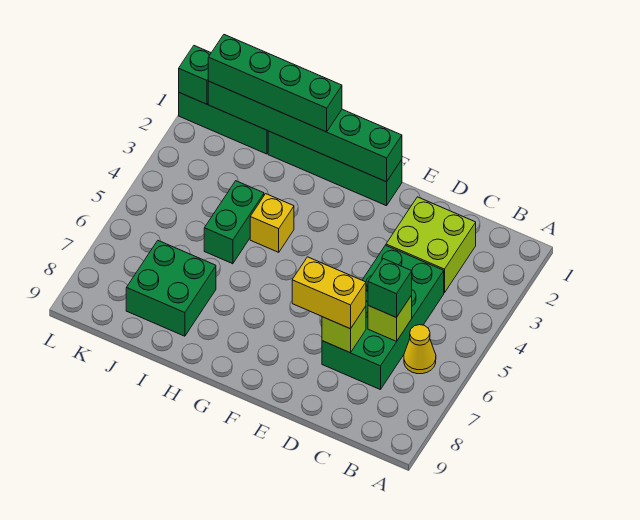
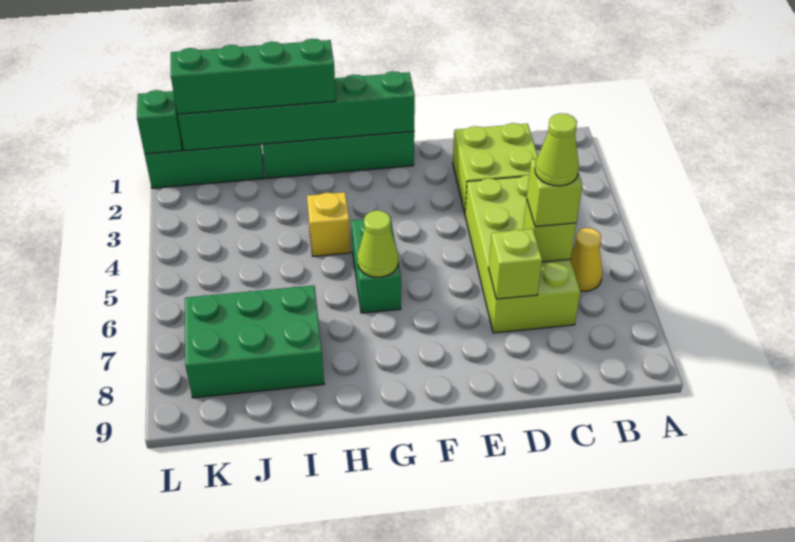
green 2x4 brick [322,245,444,390] -> lime 2x4 brick [465,175,580,333]
green 1x1 brick [368,259,412,318] -> lime 1x1 brick [527,159,582,227]
none -> lime 1x1 cone [535,113,579,186]
yellow 1x2 brick [292,257,366,329] -> none
none -> lime 1x1 cone [358,210,398,277]
green 1x2 brick [204,181,264,264] -> green 1x2 brick moved to [351,217,401,313]
green 2x2 brick [126,241,216,336] -> green 2x3 brick [185,286,324,398]

